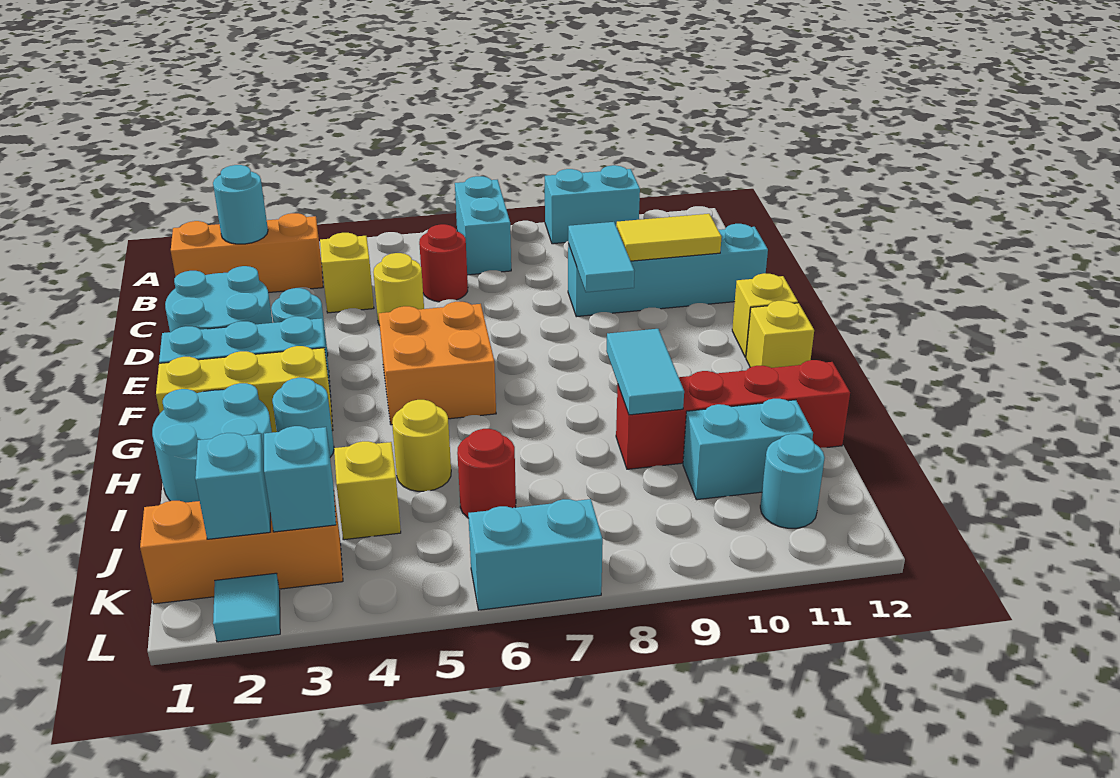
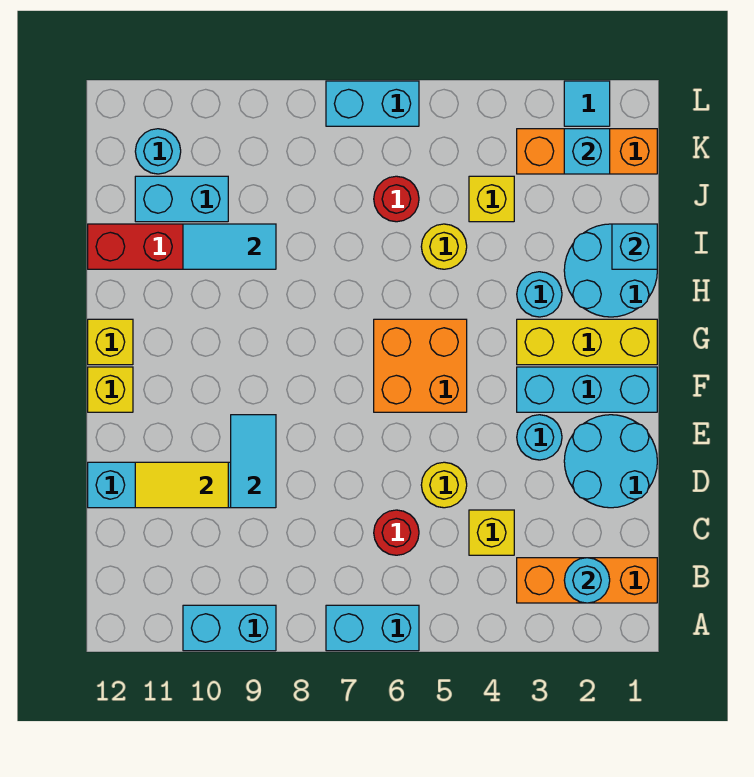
cyan 1x2 brick [455,176,511,275] -> cyan 1x2 brick turned to [326,605,419,651]
cyan 1x2 tile [606,329,684,415] -> cyan 1x2 tile turned to [183,224,276,269]
cyan 1x1 brick [264,426,336,532] -> cyan 1x1 brick moved to [612,224,657,269]

